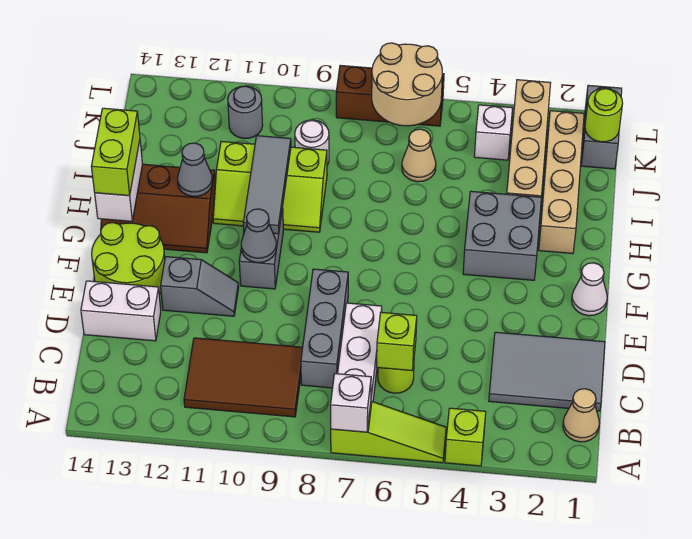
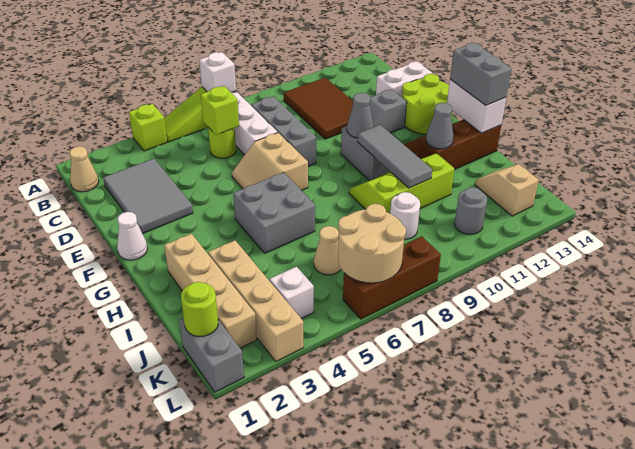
brown 2x3 tile [184,338,303,417] -> brown 2x3 tile turned to [284,78,353,139]
grey 2x3 tile [489,332,605,411] -> grey 2x3 tile turned to [103,159,193,234]
none -> tan 2x2 slope [232,133,308,191]
grey 2x2 brick [463,191,541,280] -> grey 2x2 brick moved to [233,172,315,253]
lime 1x2 brick [91,108,140,196] -> grey 1x2 brick [450,43,511,105]
none -> tan 1x2 slope [475,164,539,216]

